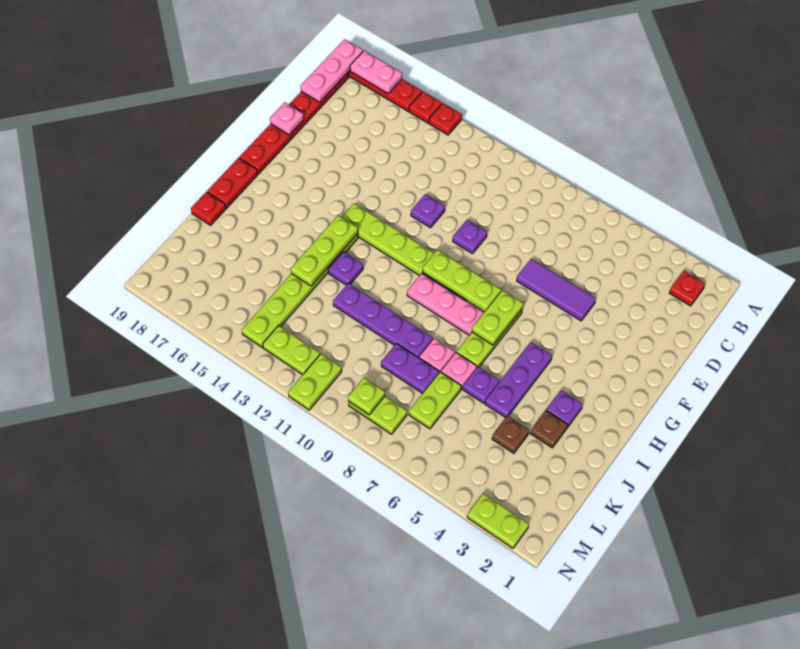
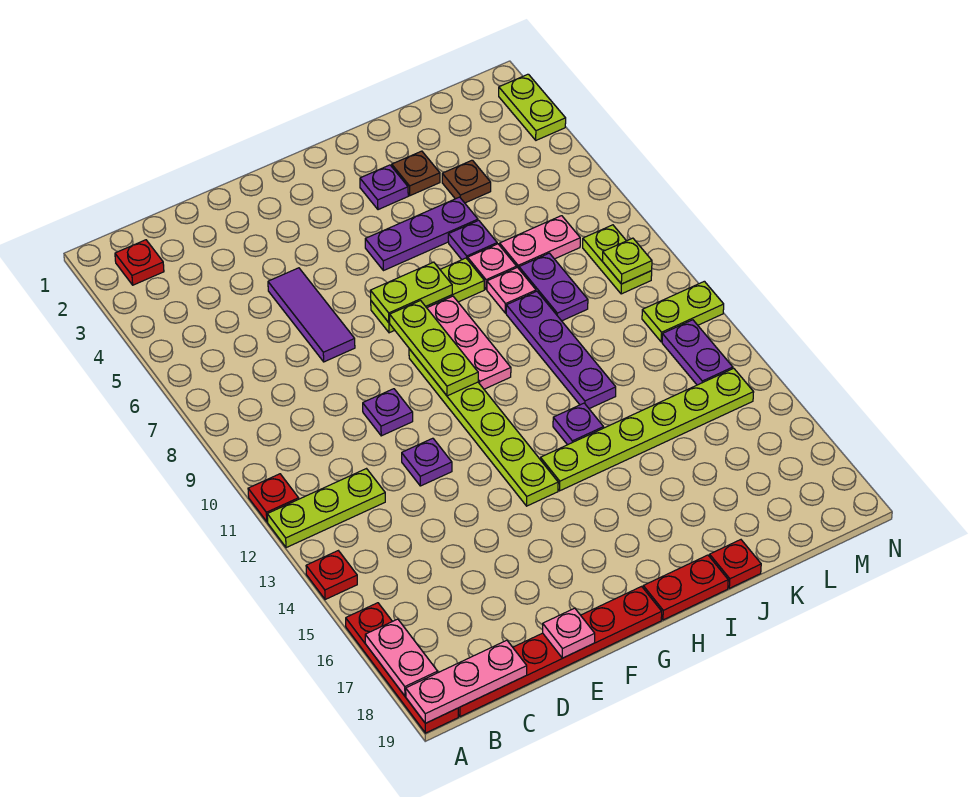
red 1x1 plate [409,91,442,123] -> red 1x1 plate moved to [248,474,299,522]
lime 1x3 plate [291,215,358,286] -> lime 1x3 plate moved to [267,469,385,548]
lime 1x2 plate [409,372,461,429] -> pink 1x2 plate [500,216,580,269]
lime 1x2 plate [263,326,320,375] -> purple 1x2 plate [662,320,733,385]

